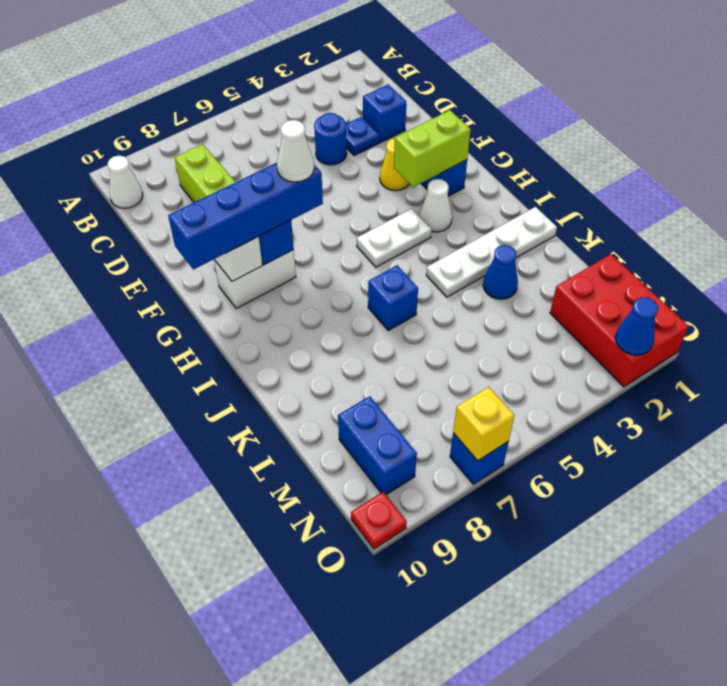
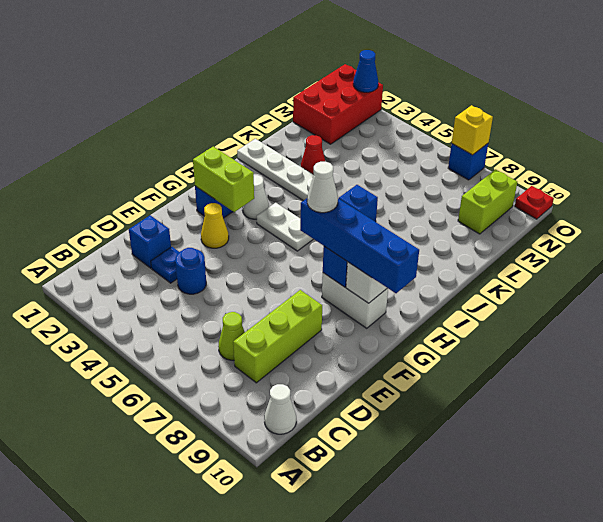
none -> lime 1x1 cone [218,312,245,360]
blue 1x1 cone [483,245,518,299] -> red 1x1 cone [301,135,325,175]
blue 1x2 brick [338,396,417,495] -> lime 1x2 brick [458,169,517,234]

